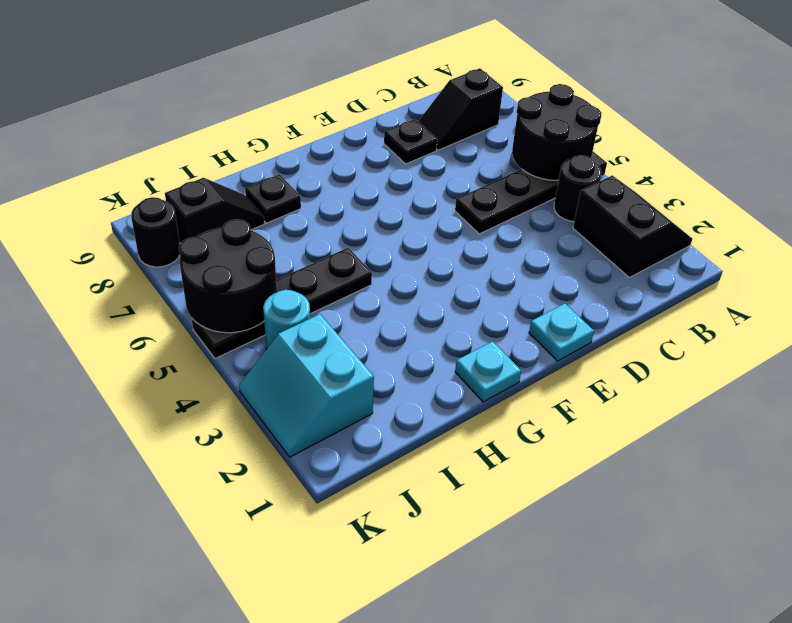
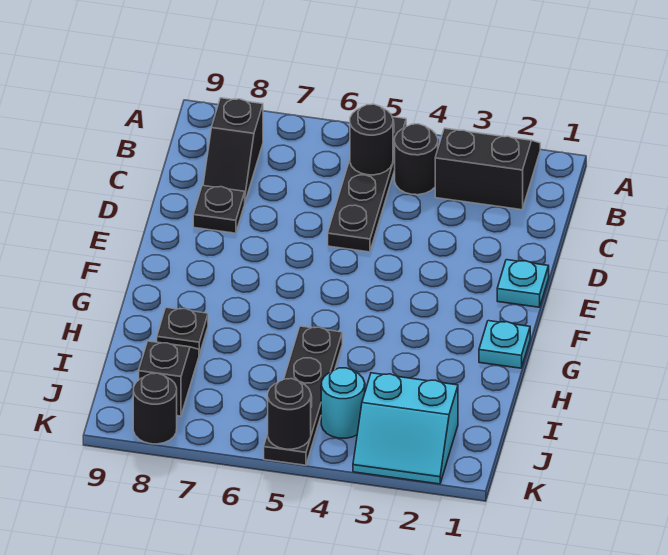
black 2x2 round brick [512,84,601,180] -> black 1x1 round brick [350,104,393,175]
black 2x2 round brick [179,219,277,333] -> black 1x1 round brick [268,379,311,449]

